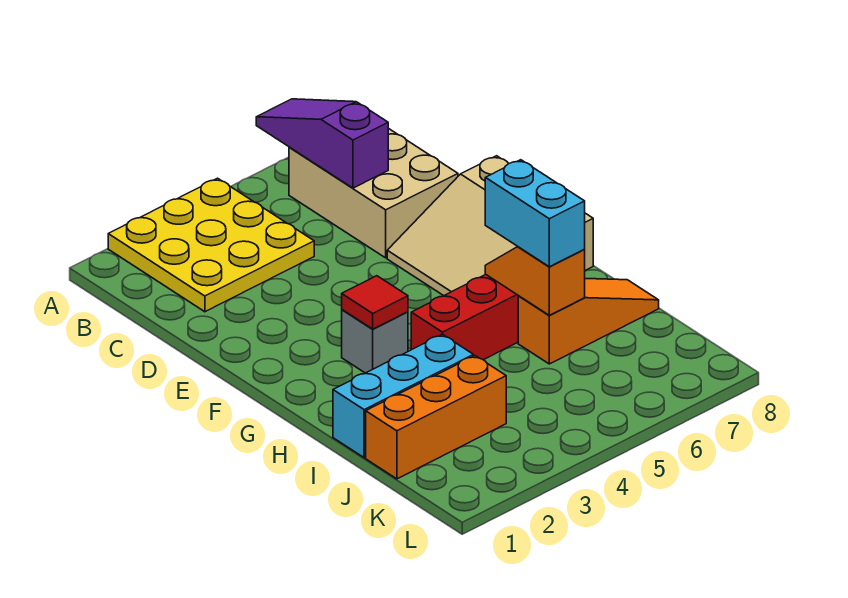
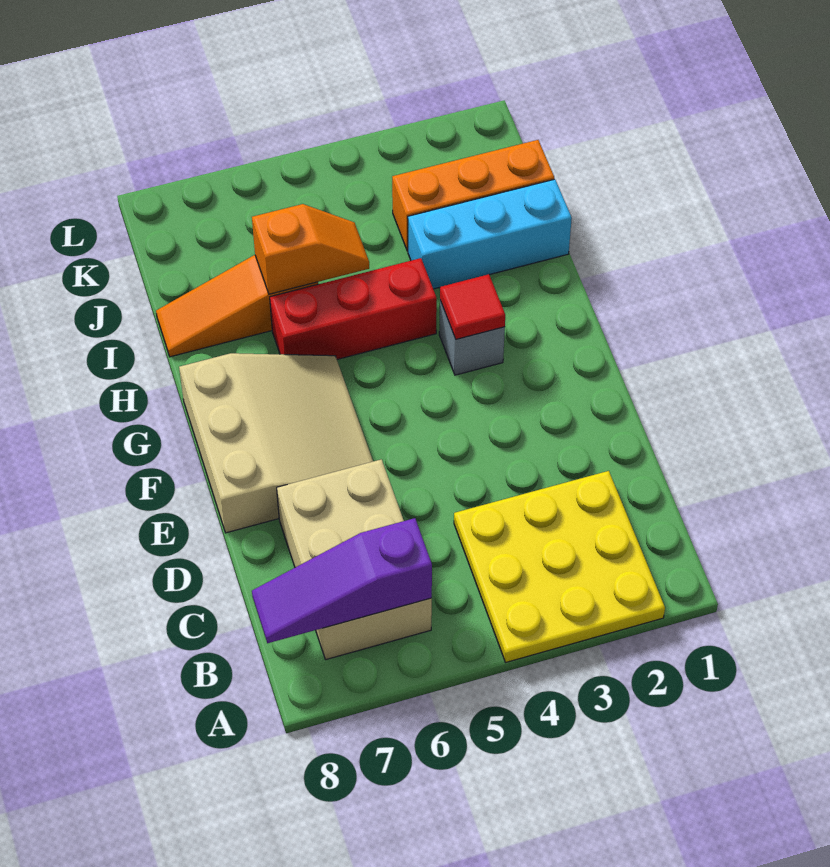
purple 1x3 slope [256,99,388,188] -> purple 1x3 slope turned to [252,518,432,643]
orange 1x2 slope [485,247,585,315] -> orange 1x2 slope turned to [252,204,369,294]
cyan 1x2 brick [485,160,585,267] -> none

